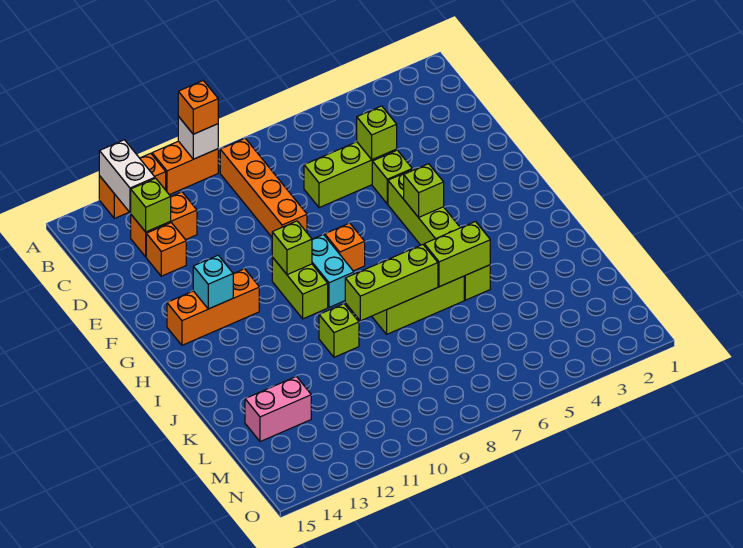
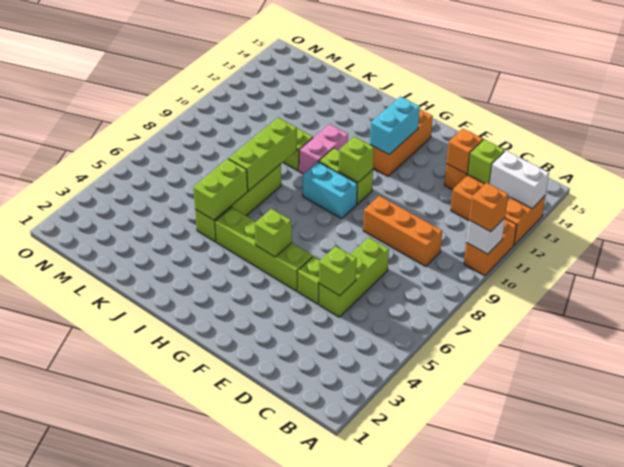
orange 1x4 brick [220,138,307,237] -> orange 1x3 brick [363,196,442,266]
orange 1x1 brick [325,223,365,271] -> orange 1x1 brick moved to [447,128,483,174]
cyan 1x1 brick [193,255,233,309] -> cyan 1x2 brick [370,97,420,155]
pink 1x2 brick [245,377,311,442] -> pink 1x2 brick moved to [299,124,348,174]

